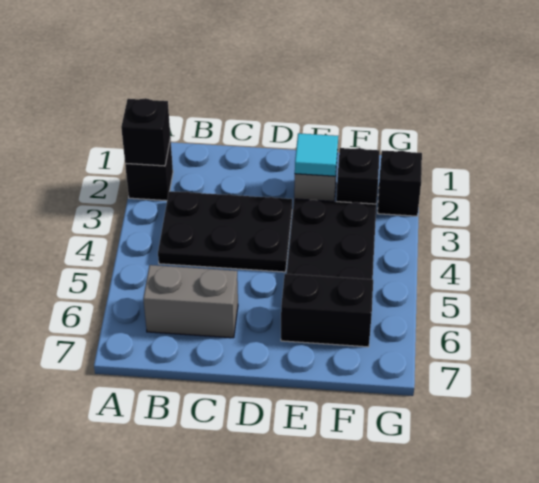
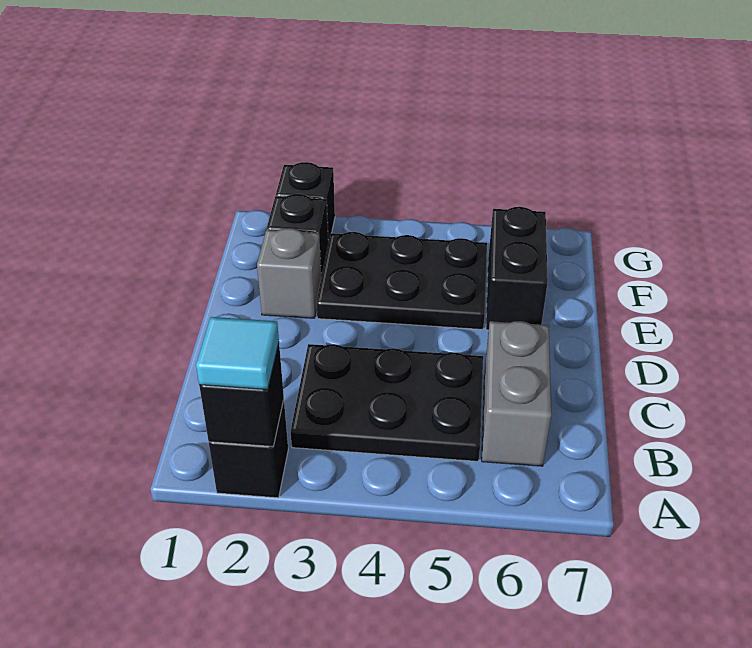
black 2x3 plate [158,191,292,272] -> black 2x3 plate turned to [291,344,483,461]
cyan 1x1 tile [295,133,338,176] -> cyan 1x1 tile moved to [196,317,279,390]

